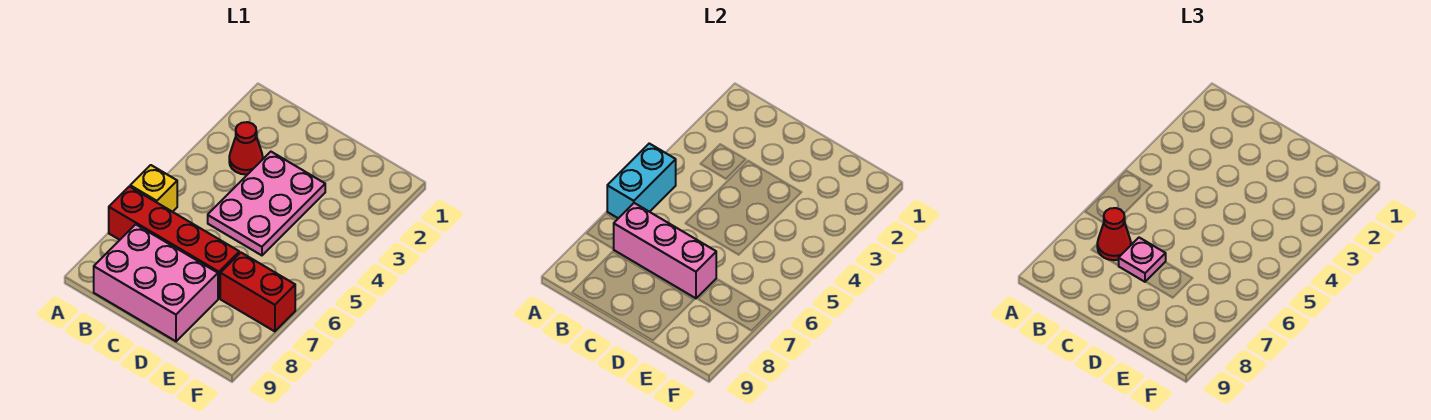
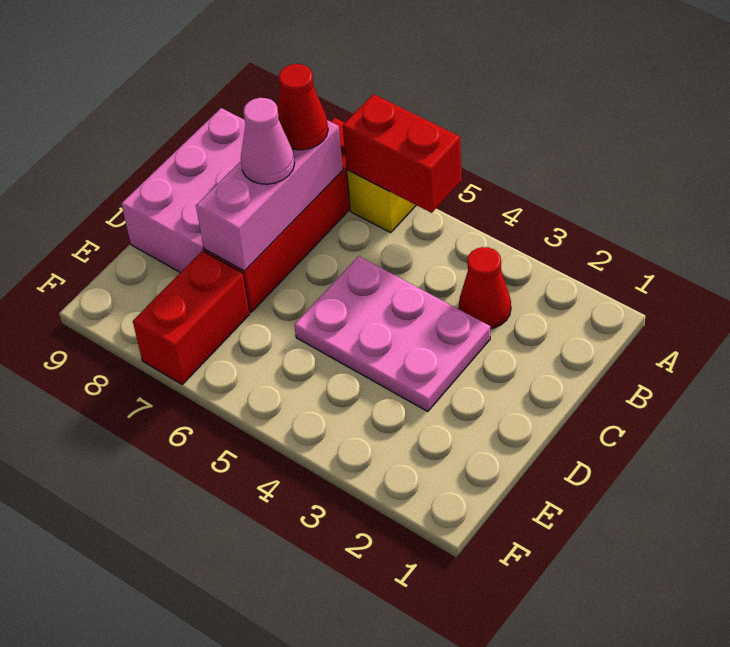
cyan 1x2 brick [607,144,676,218] -> red 1x2 brick [342,94,462,213]
pink 1x1 plate [1119,238,1166,282] -> pink 1x1 cone [241,98,295,184]

